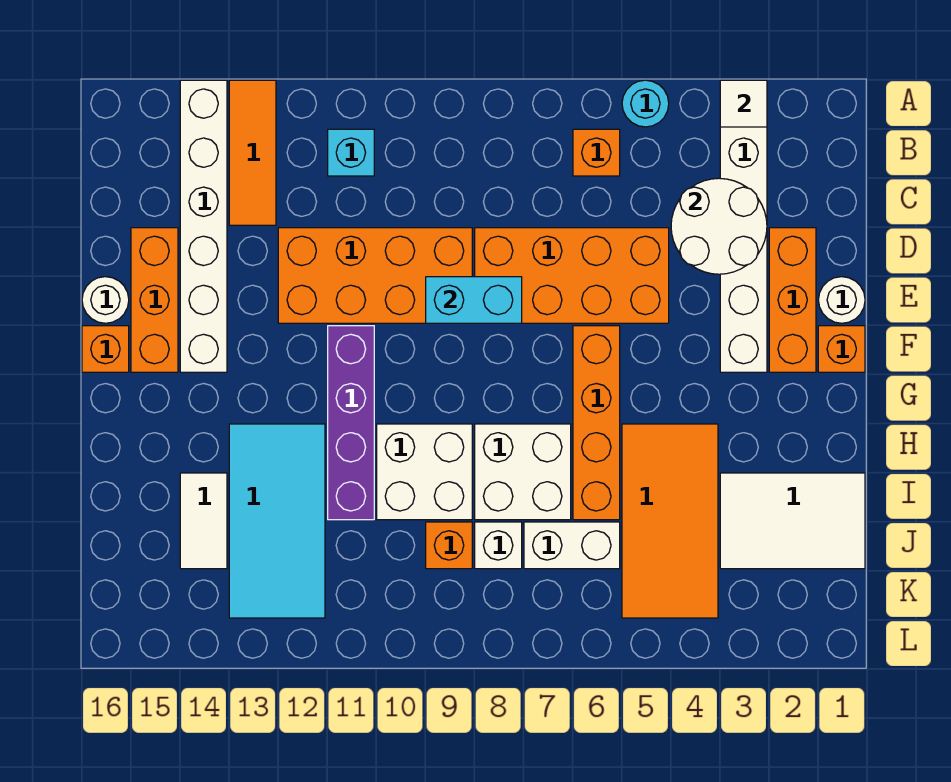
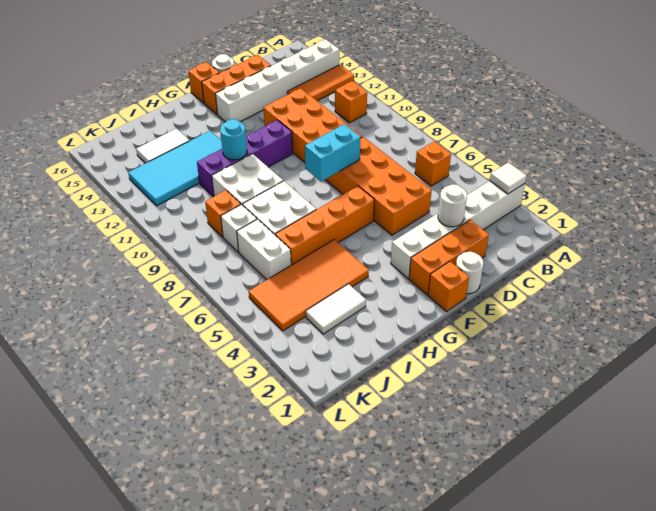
cyan 1x1 round brick [622,80,669,127] -> cyan 1x1 round brick moved to [220,119,247,160]
cyan 1x1 brick [328,129,374,176] -> orange 1x1 brick [335,81,367,123]
white 2x2 round brick [671,178,767,274] -> white 1x1 round brick [438,184,467,227]
cyan 1x2 brick [426,277,522,323] -> cyan 1x2 brick turned to [305,124,361,181]
white 2x3 tile [720,473,865,569] -> white 1x2 tile [306,284,366,334]

